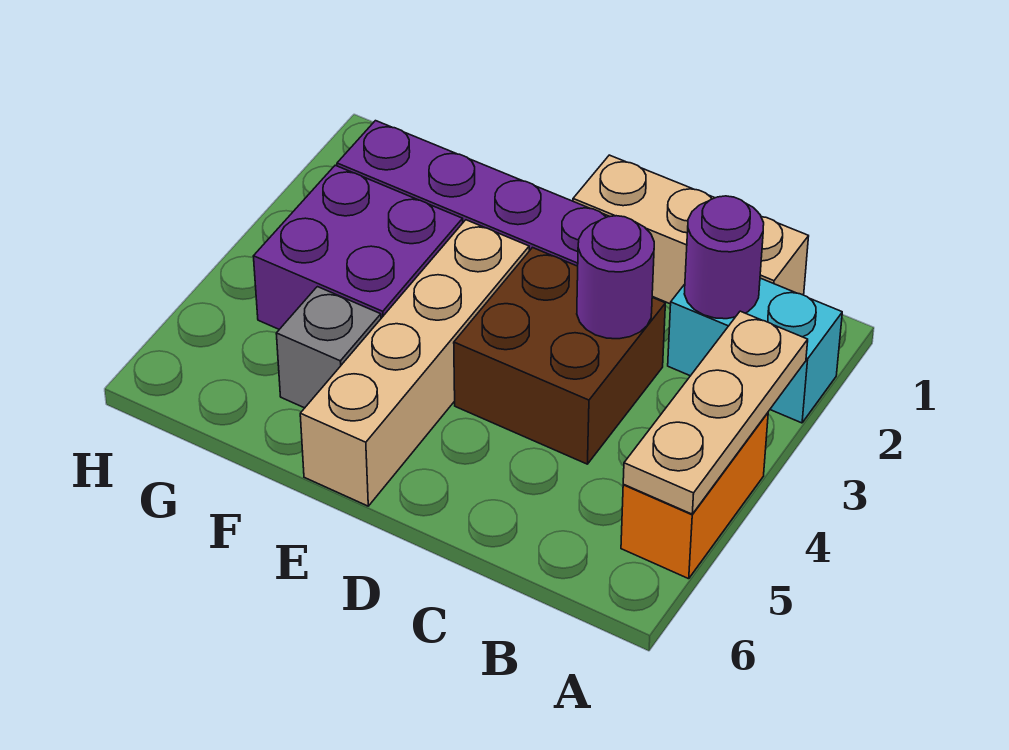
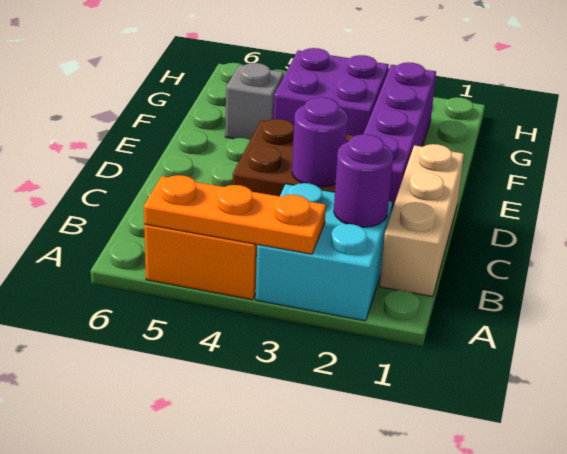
cyan 1x2 brick [668,278,842,423] -> cyan 2x2 brick [256,183,392,321]
tan 1x3 plate [623,311,808,514] -> orange 1x3 plate [144,175,326,254]
tan 1x4 brick [300,220,529,506] -> none

